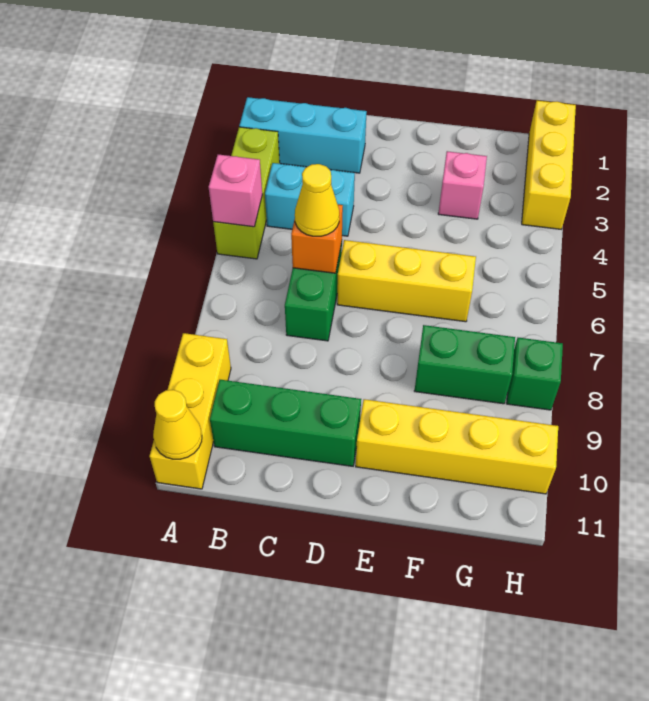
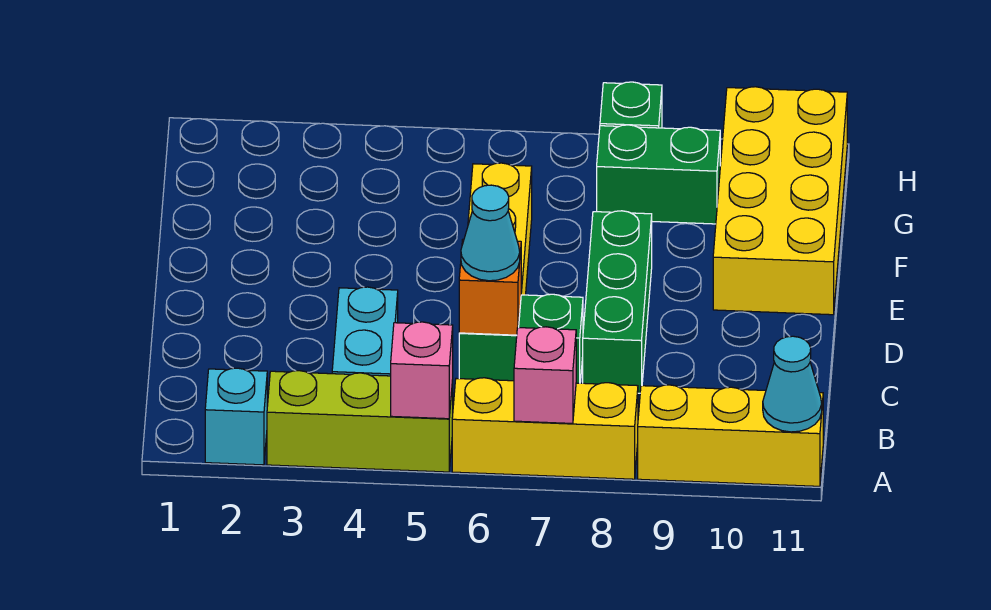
cyan 1x3 brick [239,97,367,173] -> cyan 1x1 brick [205,368,267,465]
yellow 1x1 cone [153,390,202,459] -> cyan 1x1 cone [763,336,822,432]
green 1x3 brick [210,380,361,466] -> green 1x3 brick moved to [583,211,652,393]
yellow 1x1 cone [295,164,339,236] -> cyan 1x1 cone [461,185,520,281]
yellow 1x4 brick [356,399,558,494] -> yellow 2x4 brick [713,87,847,315]
pink 1x1 brick [438,151,487,219] -> pink 1x1 brick moved to [514,327,576,423]
green 1x2 brick [414,325,515,404] -> green 1x2 brick turned to [597,125,720,224]
yellow 1x3 brick [522,100,576,229] -> yellow 1x3 brick moved to [452,378,638,479]

